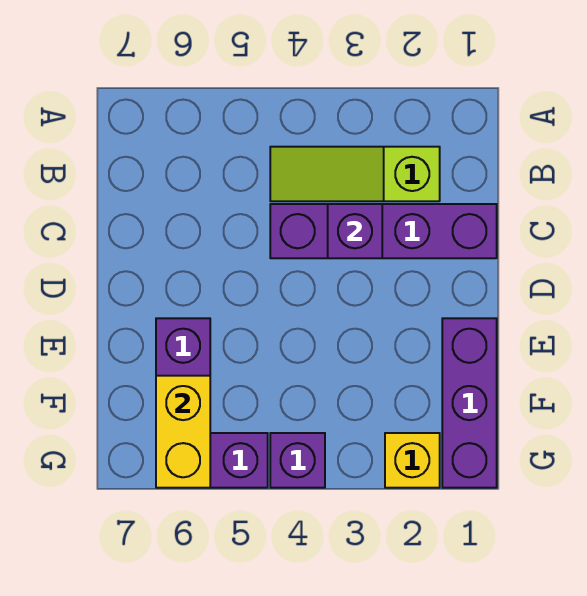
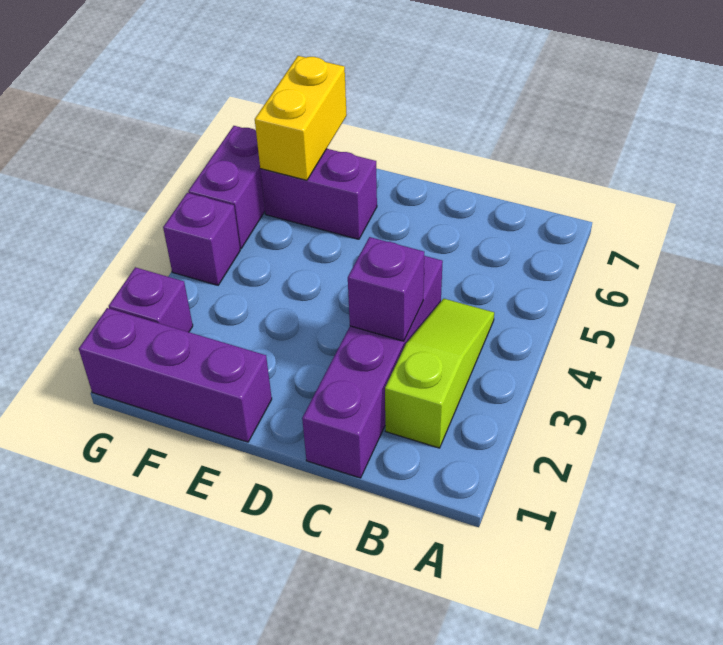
yellow 1x2 brick [156,376,210,488] -> yellow 1x2 brick turned to [255,56,347,180]
yellow 1x1 brick [385,433,440,488] -> purple 1x1 brick [109,267,193,332]

